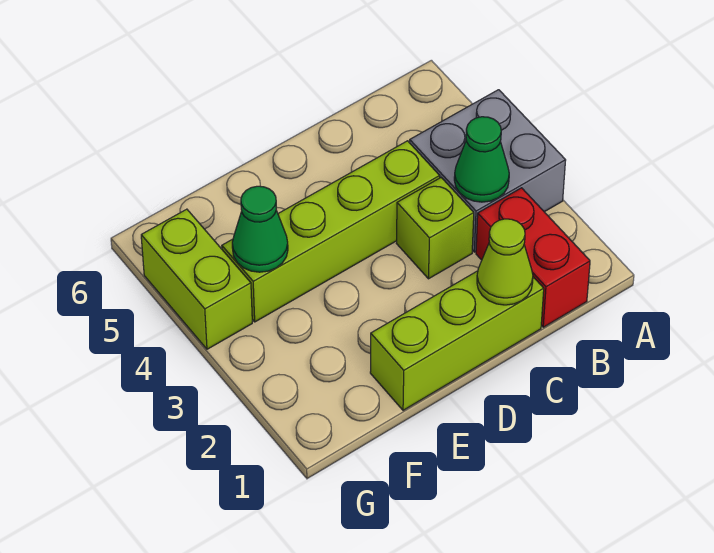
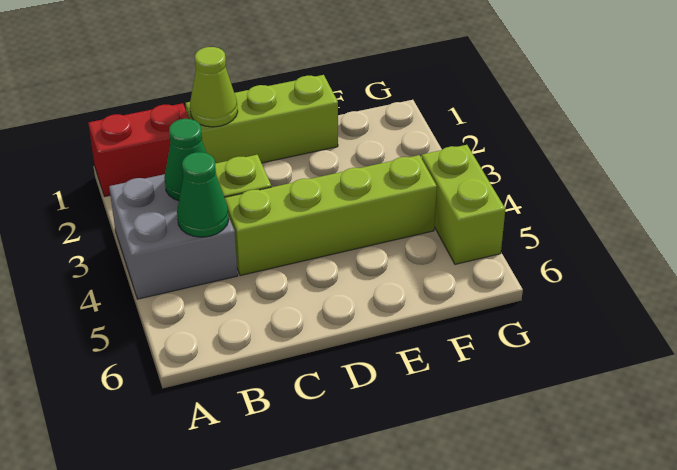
red 1x2 brick [476,188,590,327] -> red 1x2 brick turned to [88,103,189,196]
green 1x1 cone [232,186,288,272] -> green 1x1 cone moved to [177,152,229,237]

